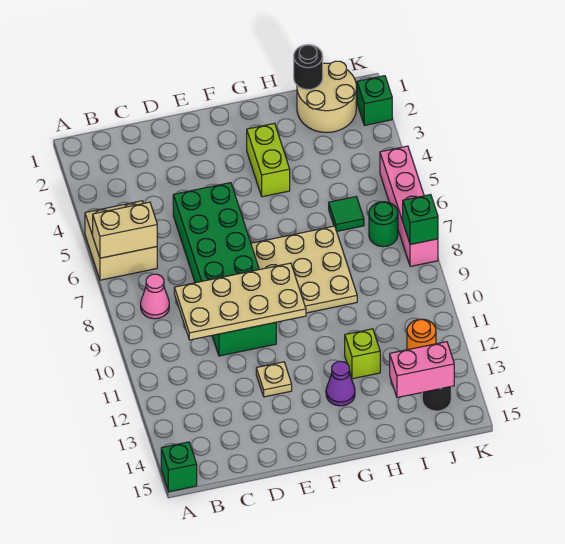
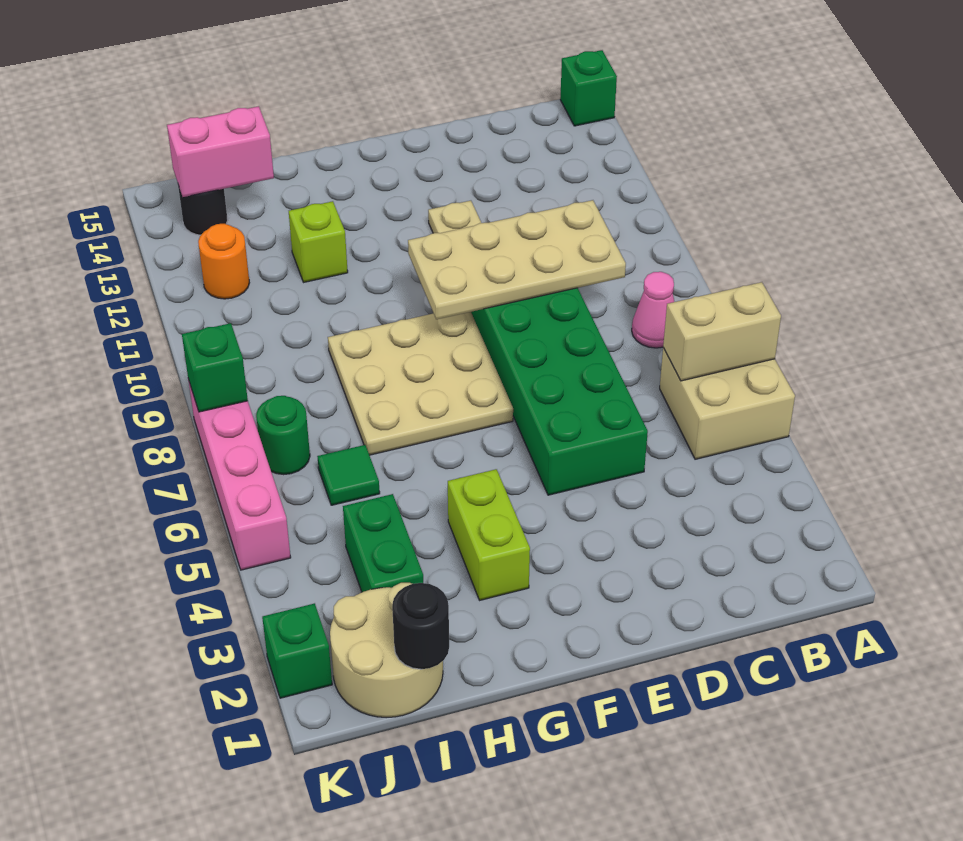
purple 1x1 cone [326,361,355,406] -> none
none -> green 1x2 brick [343,494,423,592]

